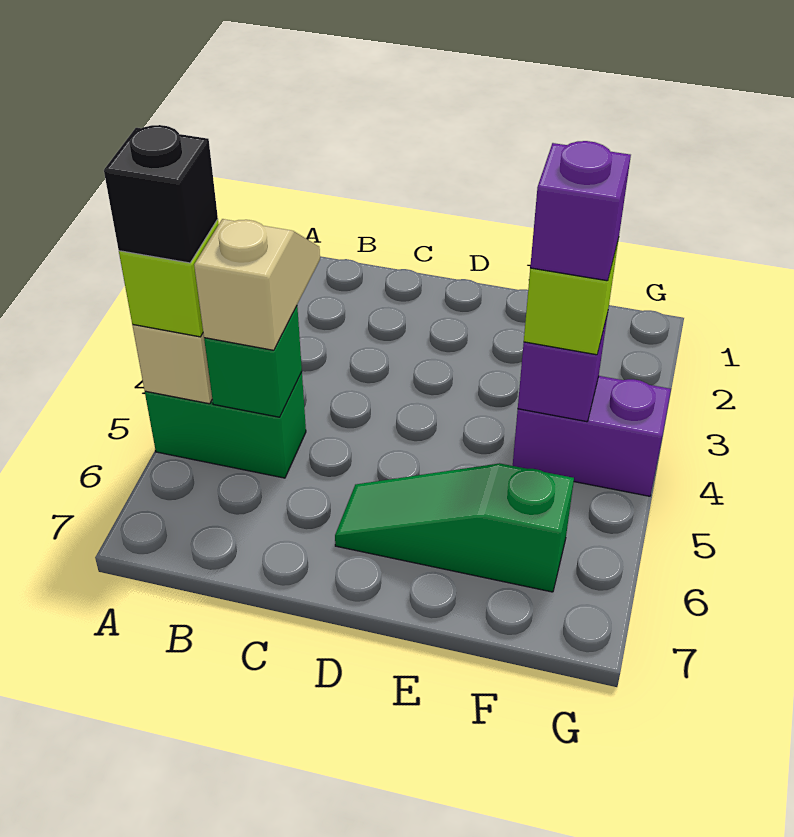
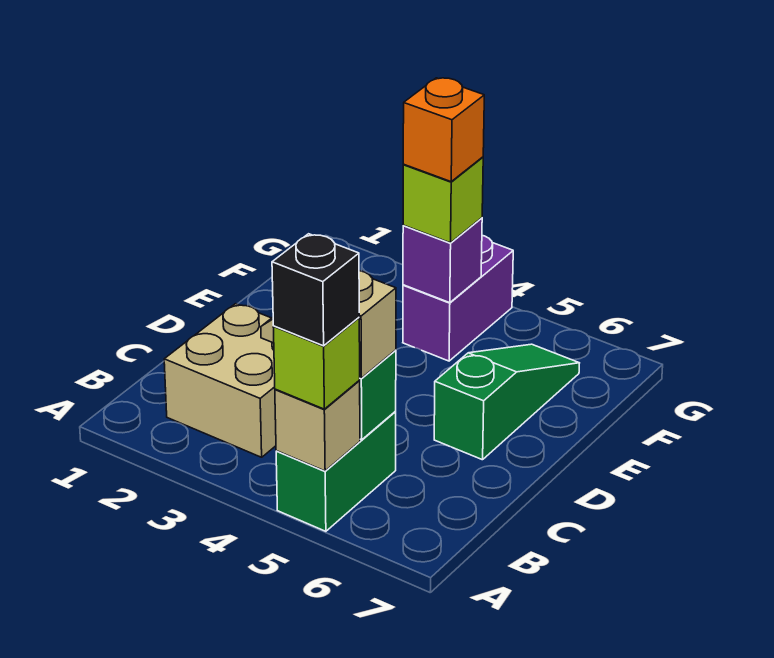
none -> tan 2x2 brick [164,304,276,457]
green 1x3 slope [335,463,574,592] -> green 1x3 slope turned to [434,344,579,460]
purple 1x1 brick [530,141,631,281] -> orange 1x1 brick [403,78,484,182]

